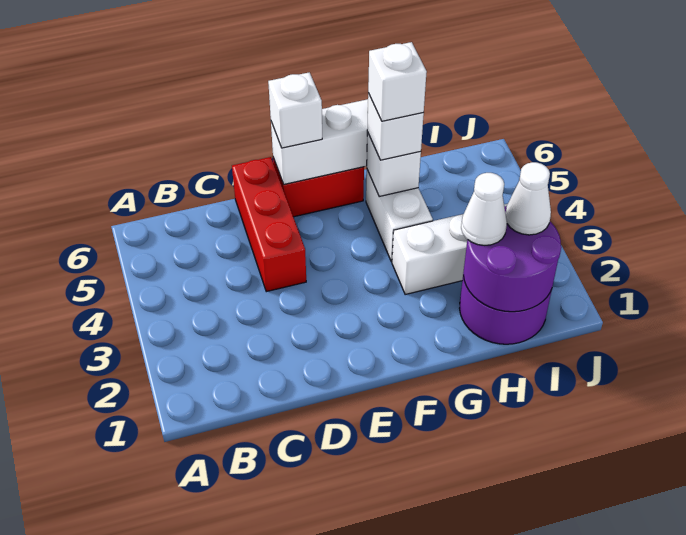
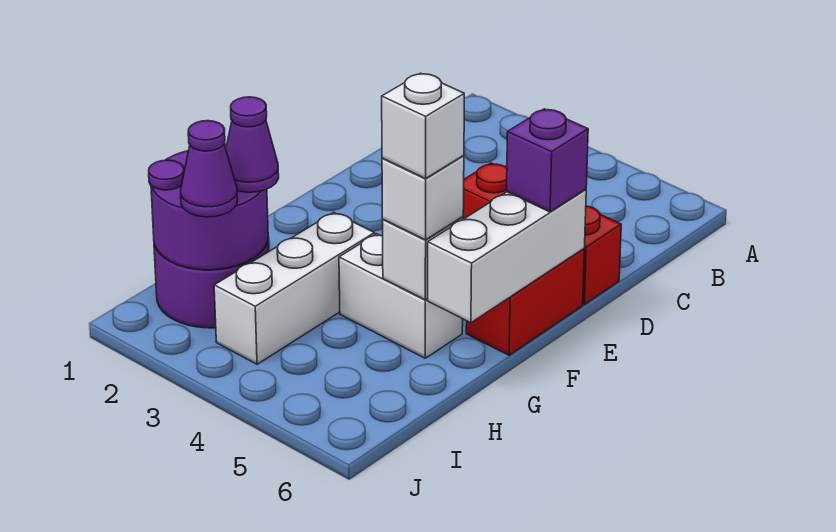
white 1x1 brick [268,72,322,148] -> purple 1x1 brick [507,109,588,212]
white 1x1 cone [461,173,507,245] -> purple 1x1 cone [226,97,279,192]
white 1x1 cone [506,162,551,235] -> purple 1x1 cone [181,121,237,217]

